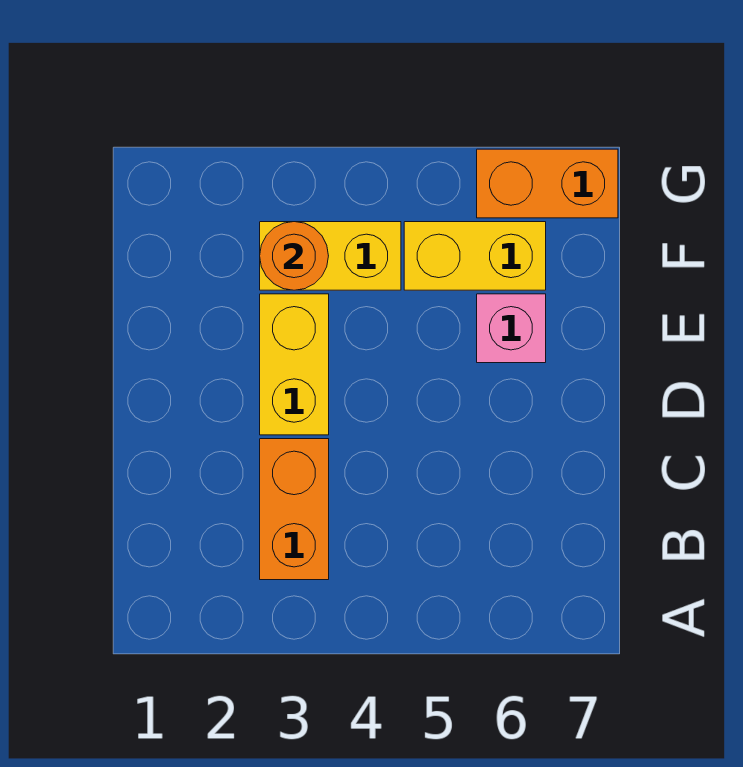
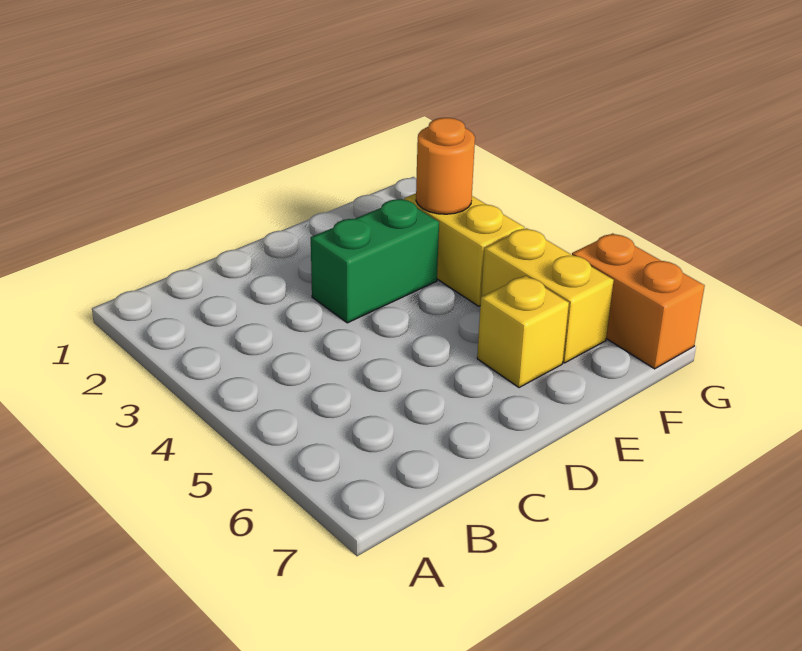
orange 1x2 brick [260,439,329,580] -> none
yellow 1x2 brick [260,294,329,435] -> green 1x2 brick [311,199,439,323]
pink 1x1 brick [477,294,546,363] -> yellow 1x1 brick [477,276,569,388]

